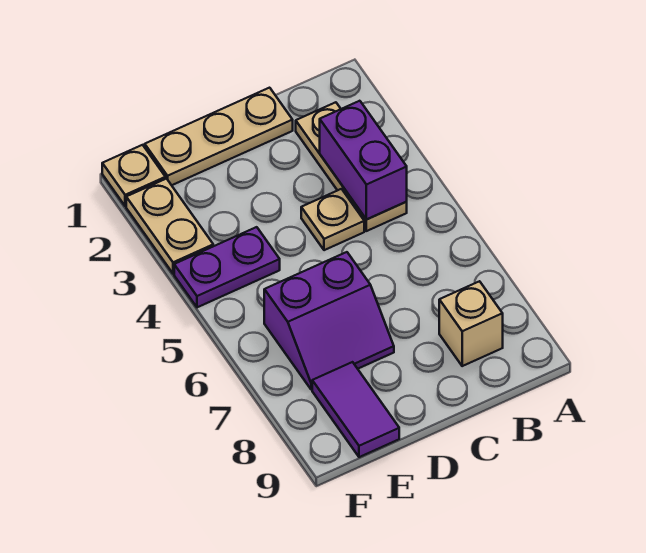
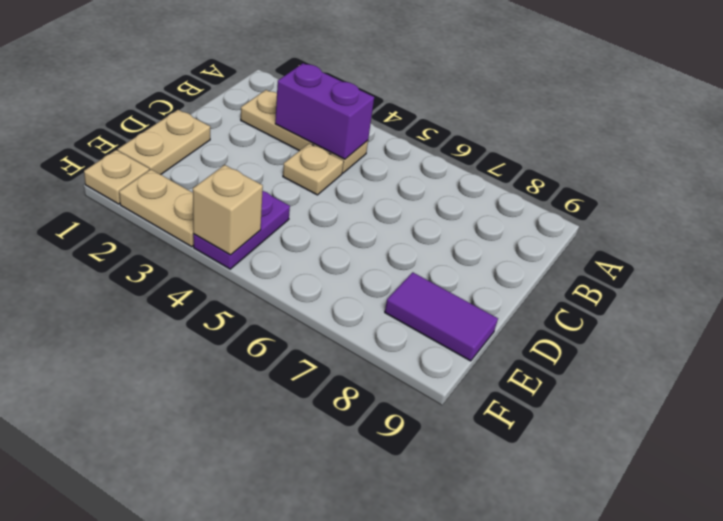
tan 1x1 brick [439,281,503,366] -> tan 1x1 brick moved to [193,165,263,255]
tan 1x3 plate [145,88,293,185] -> tan 1x2 plate [118,110,210,174]
purple 2x2 slope [264,252,394,390] -> none

